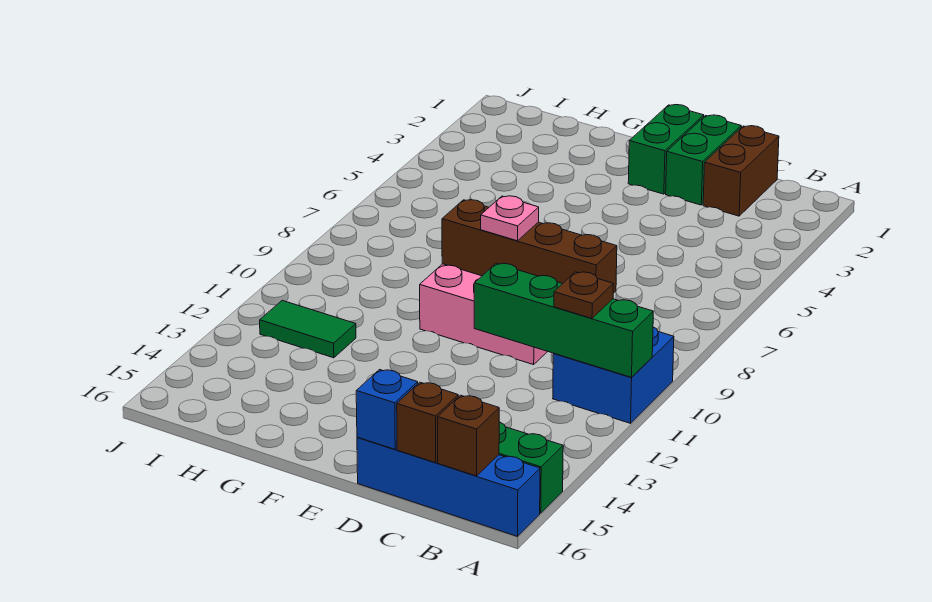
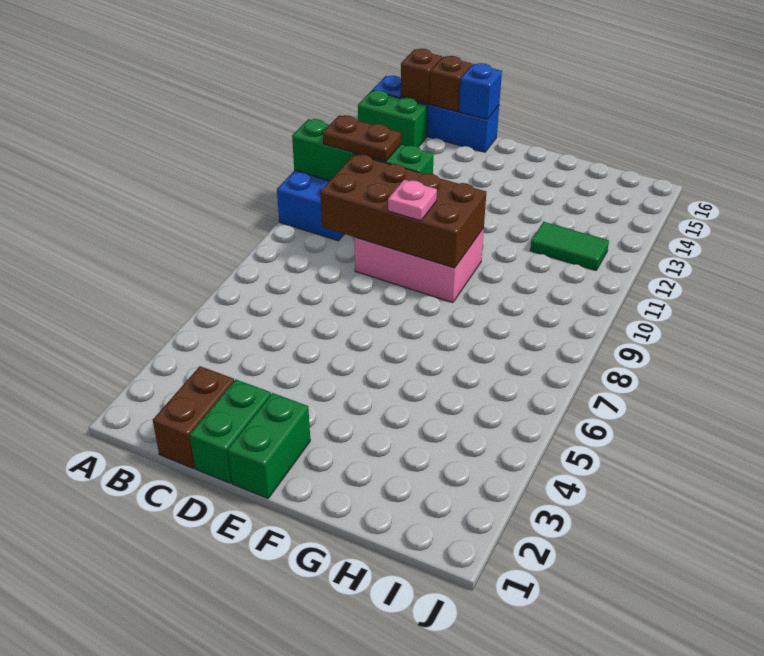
brown 1x1 plate [554,272,613,318] -> brown 1x2 plate [323,115,401,162]
brown 1x4 brick [442,200,617,293] -> brown 2x4 brick [320,154,486,268]

